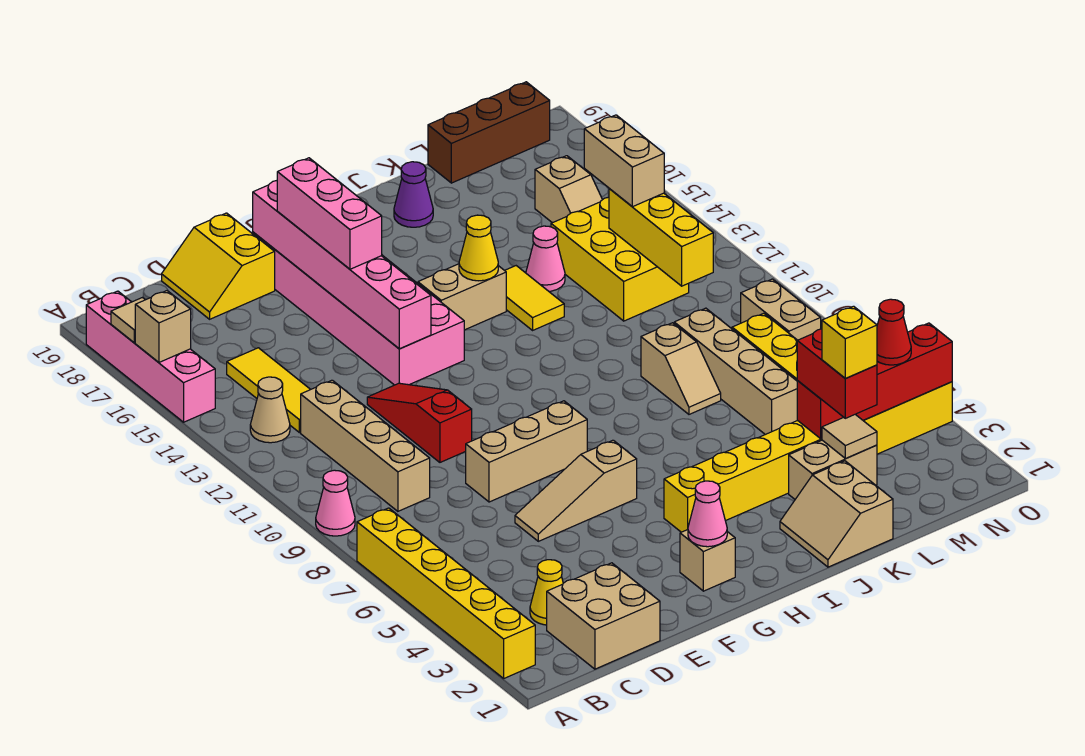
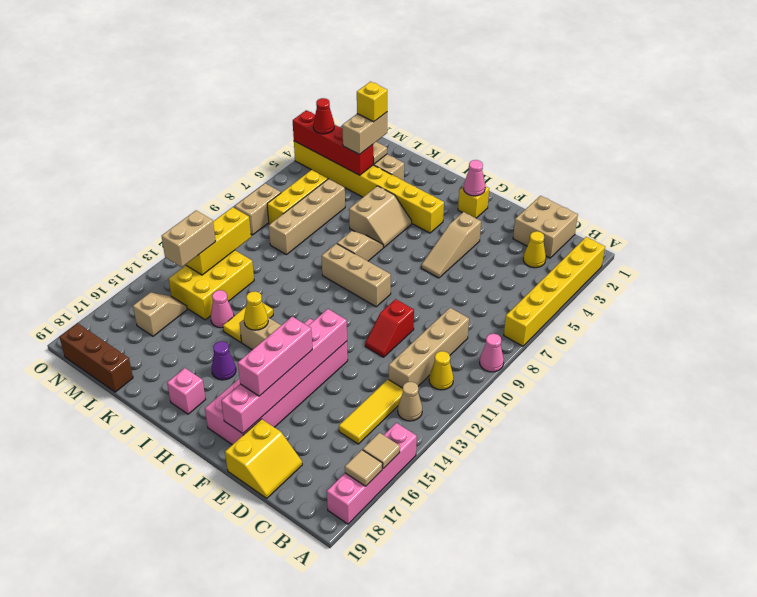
tan 1x1 brick [135,291,191,362] -> tan 1x1 tile [363,433,400,469]
none -> yellow 1x1 cone [429,351,454,390]
tan 1x3 slope [515,440,637,541] -> tan 1x3 slope turned to [421,212,481,278]
tan 1x3 brick [466,401,587,502] -> tan 1x3 brick moved to [322,244,391,307]
red 1x3 slope [367,383,472,462] -> red 1x2 slope [365,299,414,357]
tan 1x1 brick [680,530,735,591] -> yellow 1x1 brick [458,186,489,218]
none -> pink 1x1 brick [167,368,206,414]
tan 2x2 slope [780,461,893,567] -> tan 2x2 slope moved to [349,186,412,247]
purple 1x1 cone [394,162,433,227] -> purple 1x1 cone moved to [212,341,236,380]
tan 1x2 slope [641,323,721,414] -> tan 1x2 slope moved to [337,231,383,261]
red 1x2 brick [797,329,877,418] -> tan 1x2 brick [342,112,387,155]

